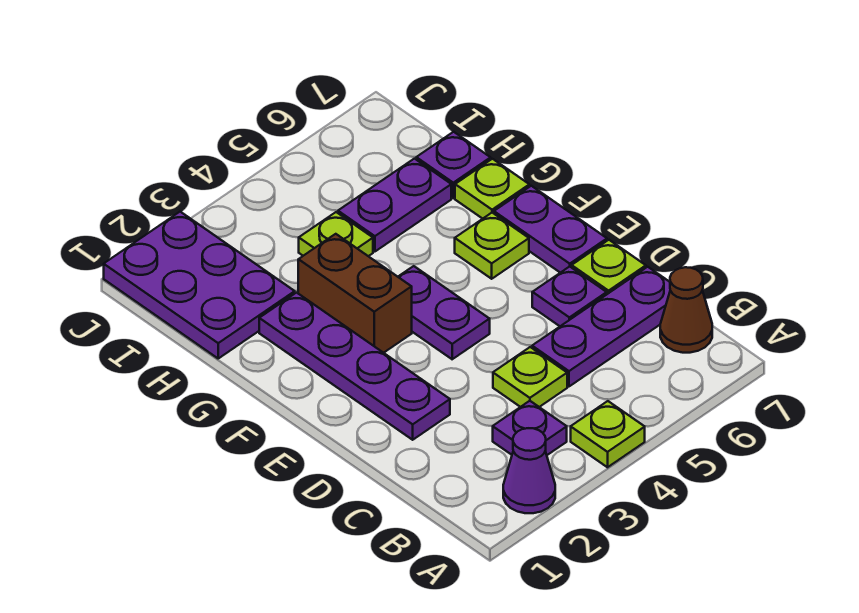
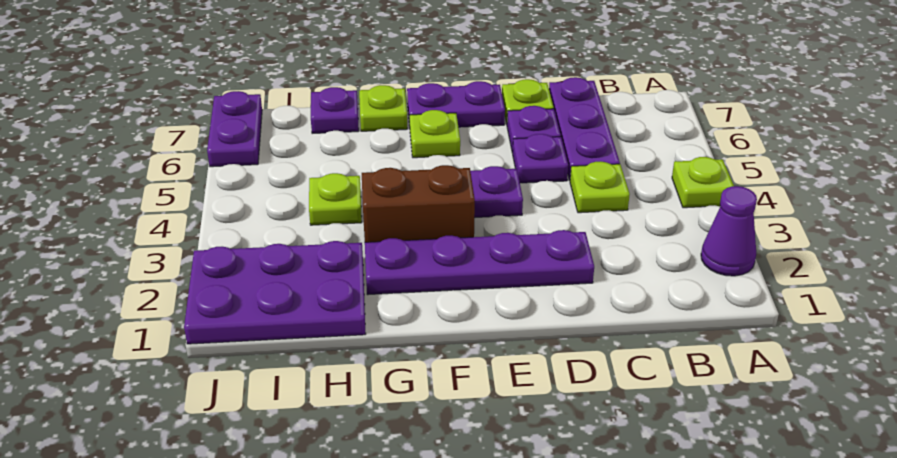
purple 1x1 plate [493,401,567,455] -> purple 1x1 plate moved to [513,134,568,183]
brown 1x1 cone [660,267,712,353] -> none
purple 1x2 plate [338,159,451,252] -> purple 1x2 plate moved to [207,91,262,167]

